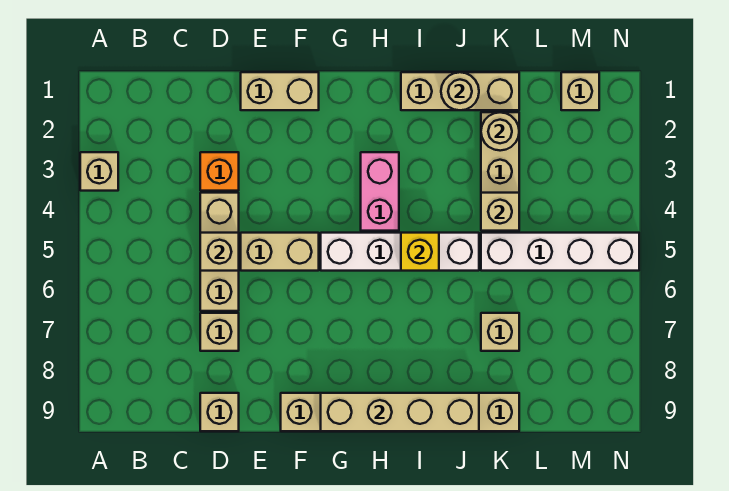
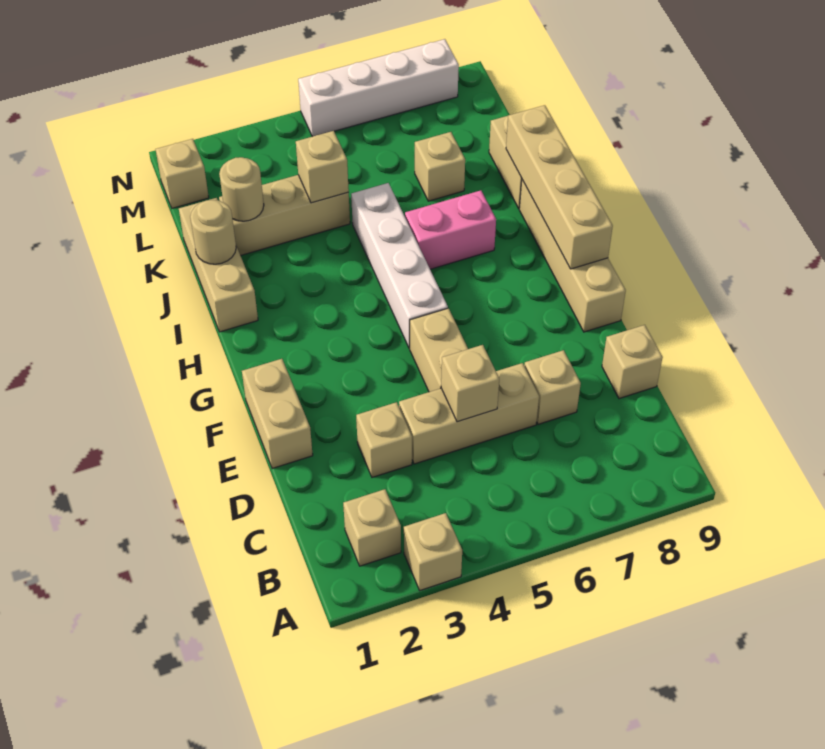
none -> tan 1x1 brick [343,489,401,566]
orange 1x1 brick [200,152,239,191] -> tan 1x1 brick [356,402,412,477]
pink 1x2 brick [361,152,399,231] -> pink 1x2 brick moved to [405,190,496,269]
yellow 1x1 brick [401,233,439,271] -> none
white 1x4 brick [481,233,639,271] -> white 1x4 brick turned to [298,39,459,136]

